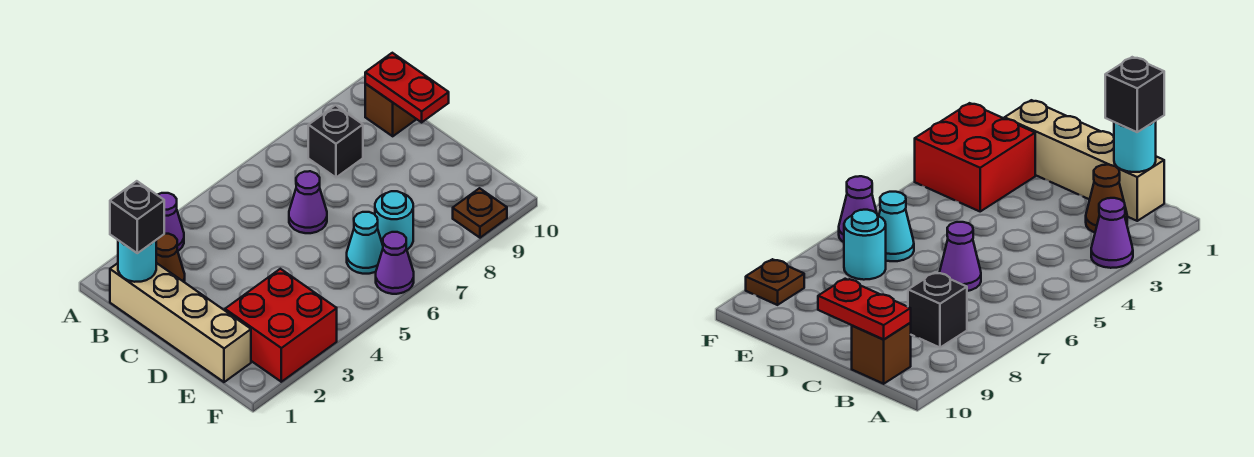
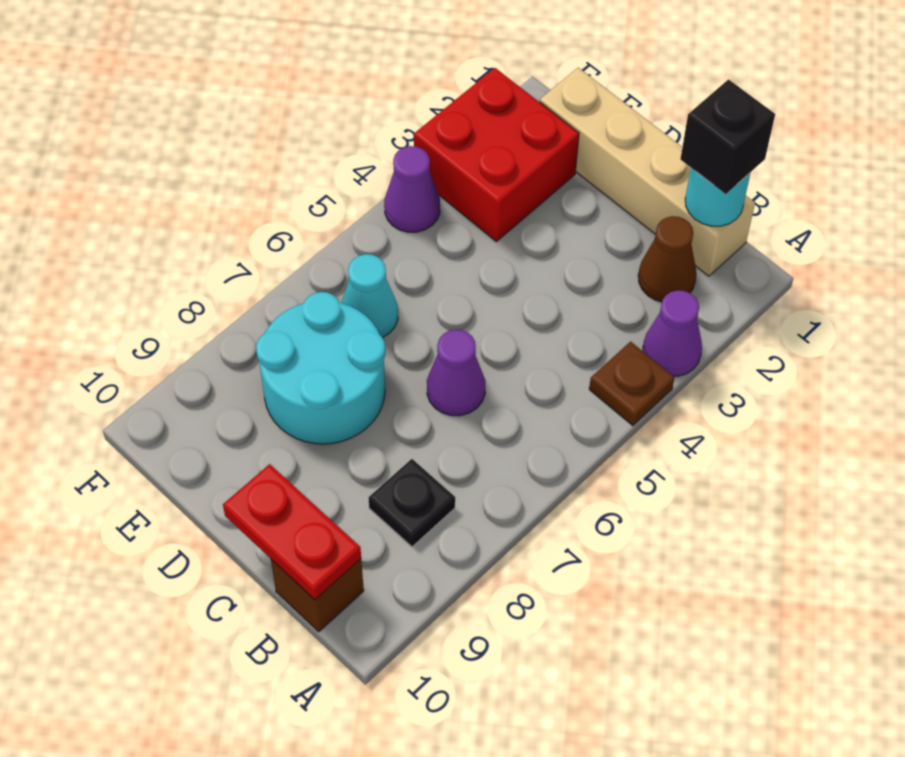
black 1x1 brick [308,105,363,177] -> black 1x1 plate [369,459,455,547]
cyan 1x1 round brick [375,191,413,249] -> cyan 2x2 round brick [256,292,385,444]
purple 1x1 cone [376,232,414,294] -> purple 1x1 cone moved to [384,146,440,232]
brown 1x1 plate [453,188,507,238] -> brown 1x1 plate moved to [589,342,674,426]

